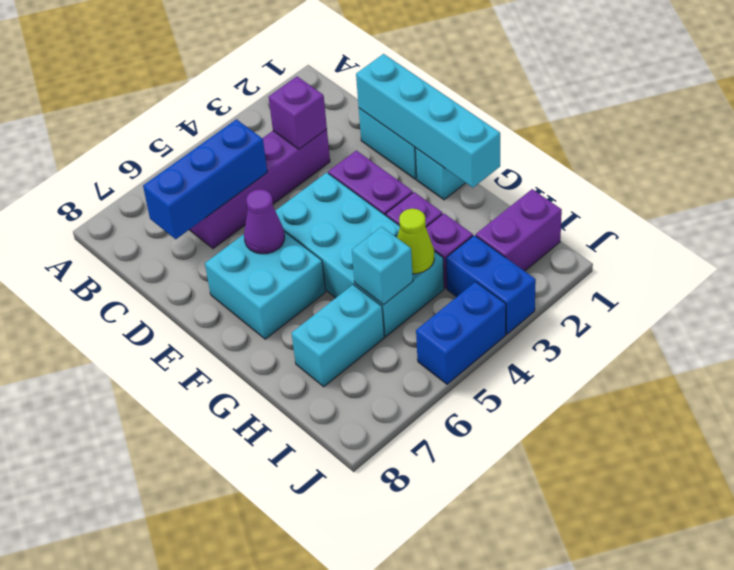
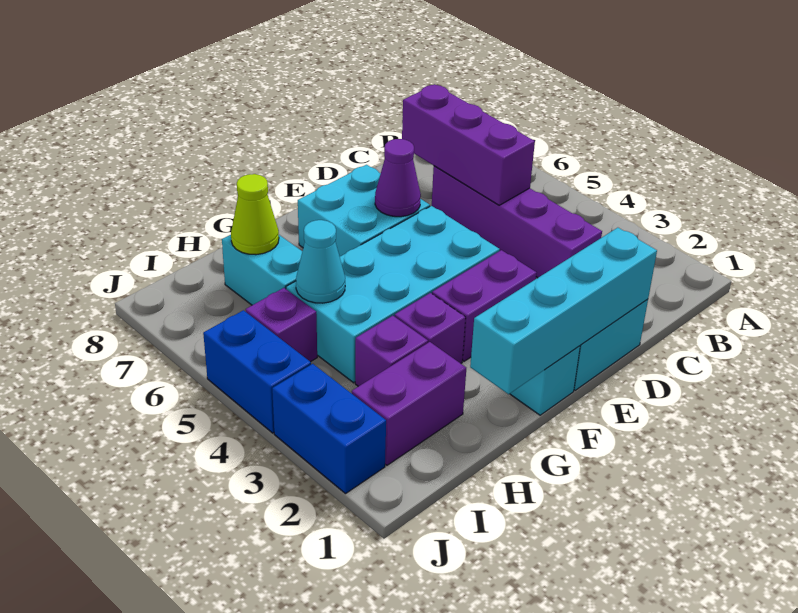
purple 1x1 brick [269,77,327,149] -> purple 1x1 brick moved to [246,288,317,362]
blue 1x3 brick [143,119,267,239] -> purple 1x3 brick [402,84,535,205]
lime 1x1 cone [397,209,434,274] -> lime 1x1 cone moved to [231,174,279,255]
cyan 1x1 brick [352,227,413,305] -> cyan 1x1 cone [296,220,345,303]
purple 1x2 brick [476,189,562,271] -> purple 1x2 brick turned to [352,342,466,465]
blue 1x2 brick [446,235,536,334] -> blue 1x2 brick turned to [272,364,386,494]

